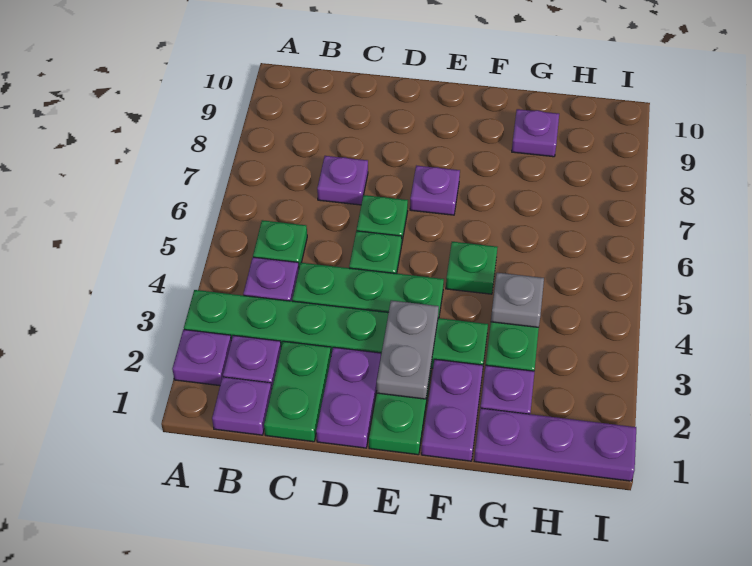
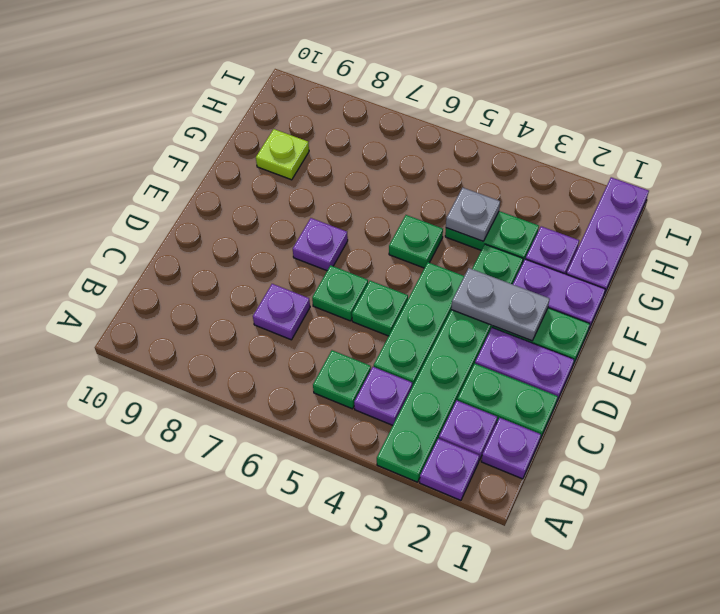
purple 1x1 plate [512,109,559,157] -> lime 1x1 plate [256,129,309,180]

